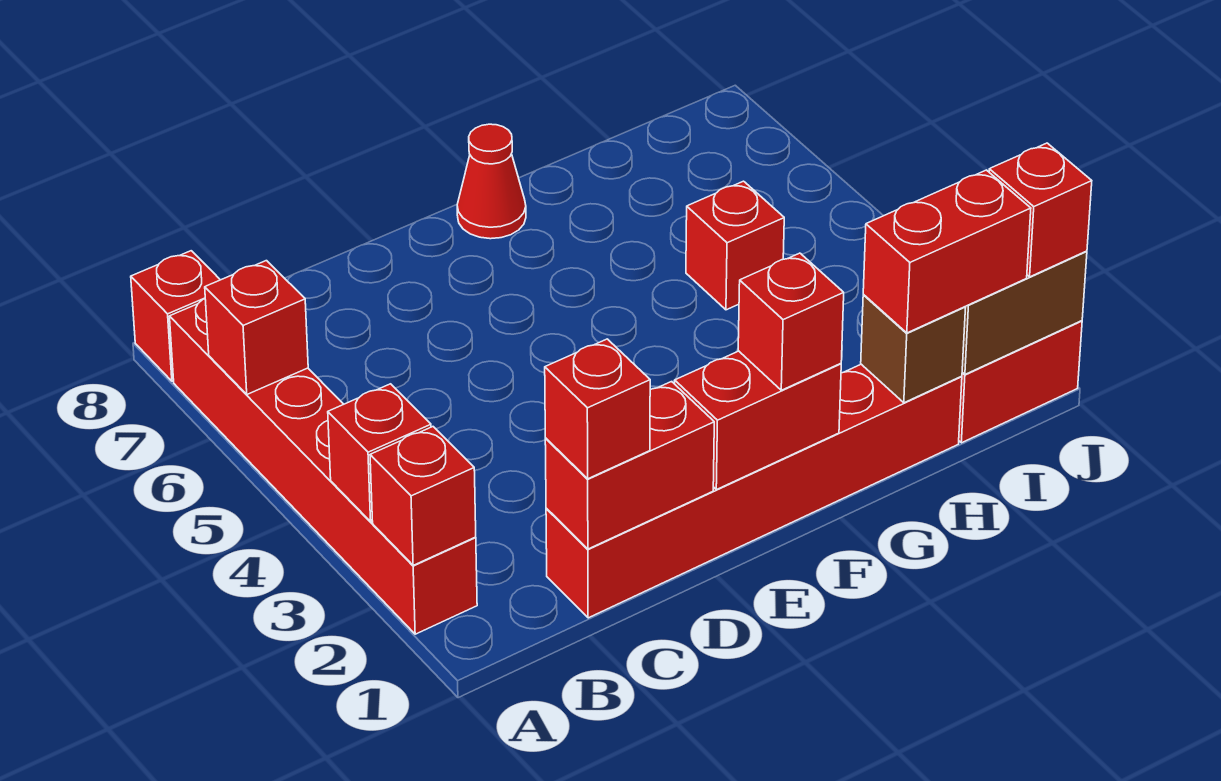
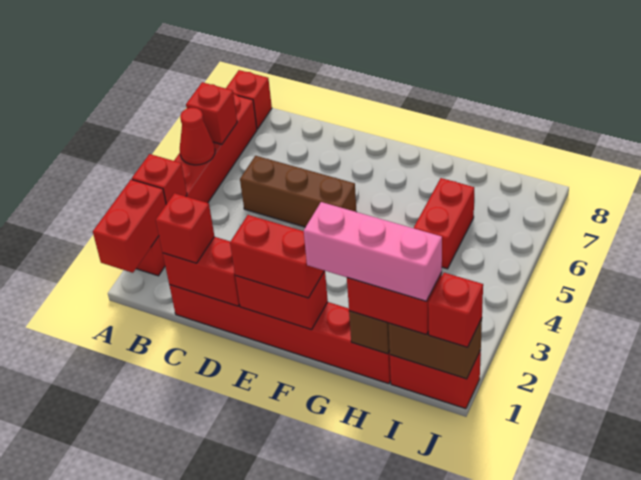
red 1x1 brick [370,427,476,565] -> red 1x2 brick [93,180,166,273]
none -> brown 1x3 brick [240,156,357,227]
red 1x1 brick [738,253,844,390] -> red 1x2 brick [230,215,324,298]
red 1x1 cone [457,124,526,239] -> red 1x1 cone moved to [180,108,215,165]
none -> pink 1x3 brick [304,202,442,301]
red 1x1 brick [686,181,784,310] -> red 1x2 brick [414,178,474,269]

